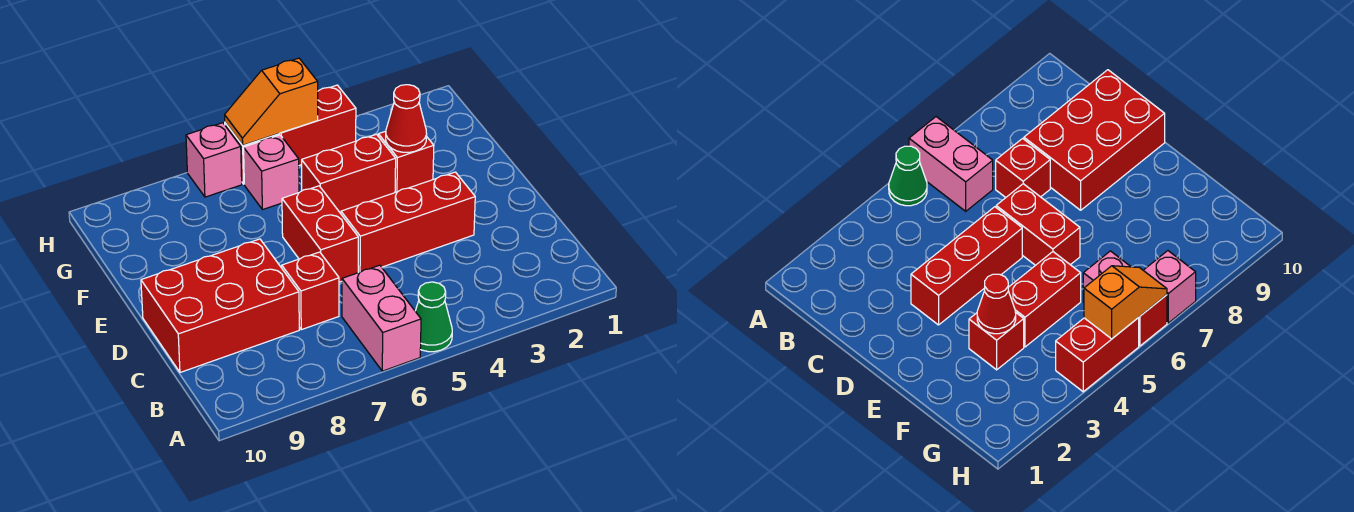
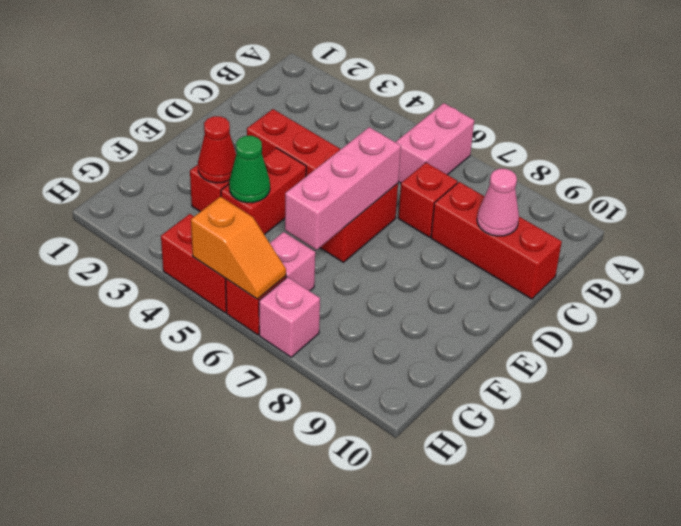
green 1x1 cone [415,282,452,352] -> green 1x1 cone moved to [229,136,270,203]
red 2x3 brick [141,239,299,372] -> red 1x3 brick [431,182,562,299]
none -> pink 1x1 cone [477,169,519,236]
none -> pink 1x3 brick [285,127,401,250]
red 1x2 brick [302,134,396,214] -> red 1x2 brick turned to [221,148,306,235]

